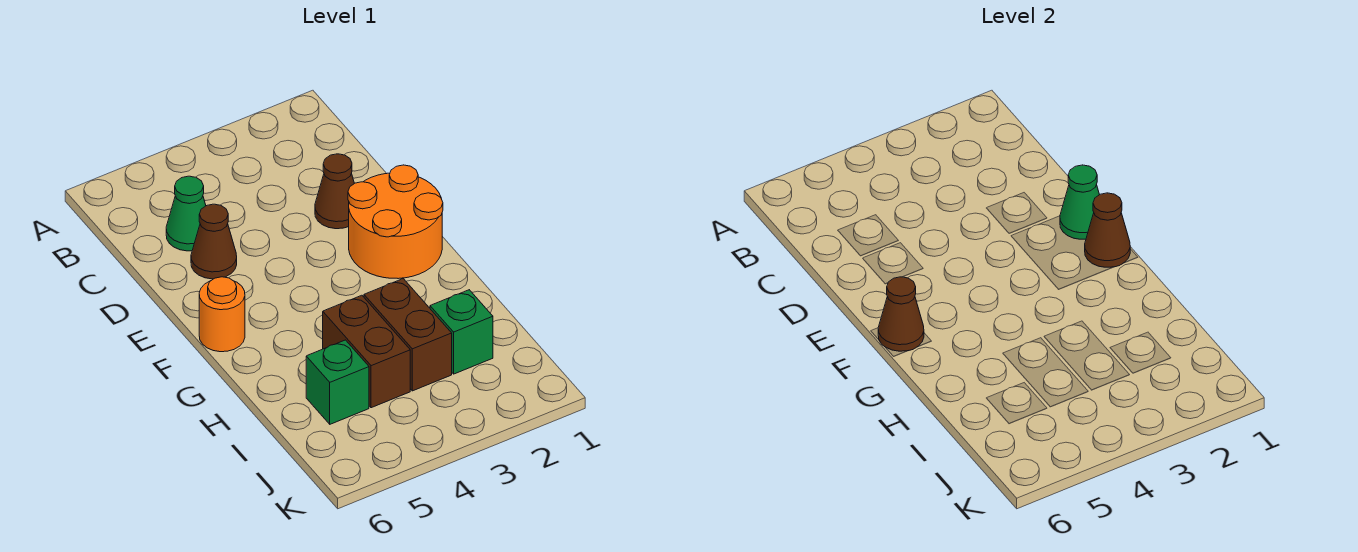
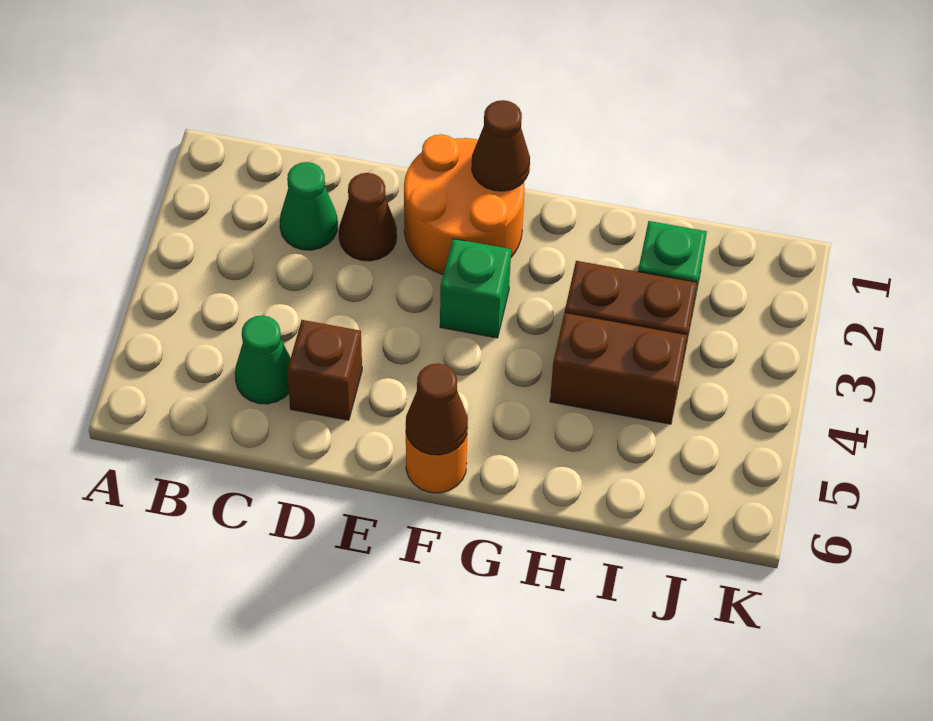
brown 1x1 cone [191,204,237,279] -> brown 1x1 brick [287,320,362,420]
green 1x1 cone [1060,165,1099,239] -> green 1x1 cone moved to [280,162,338,250]
green 1x1 brick [306,340,369,424] -> green 1x1 brick moved to [440,239,511,338]

